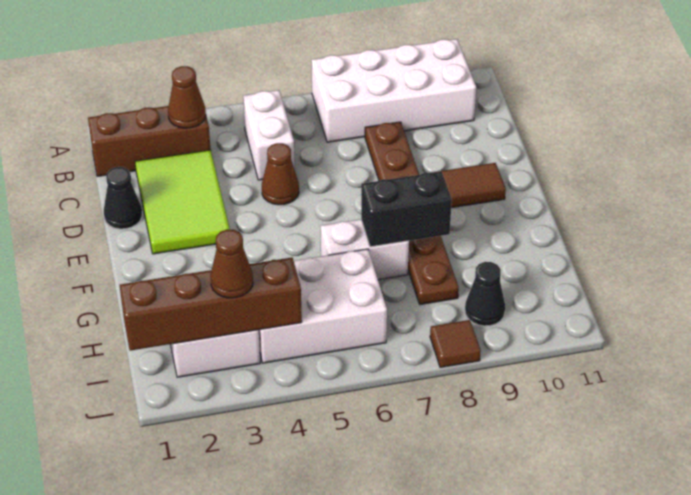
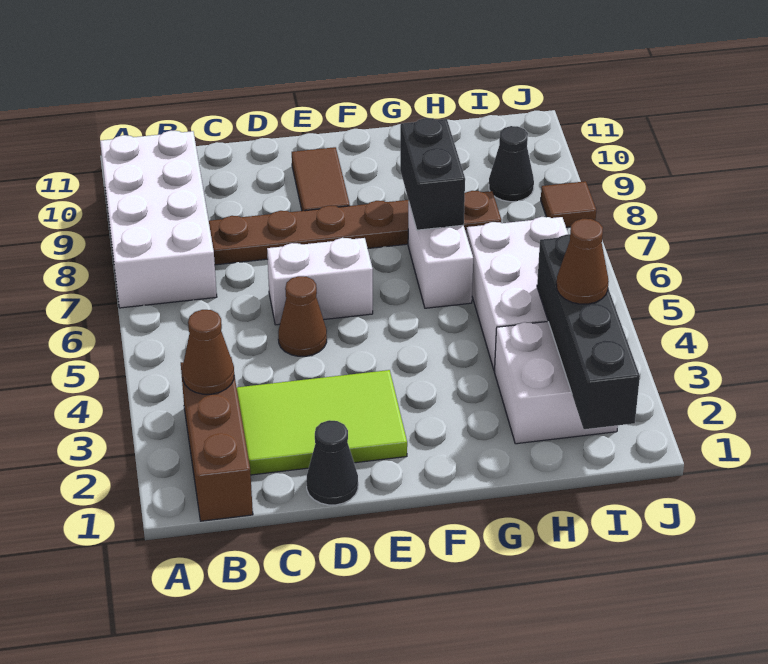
white 1x2 brick [243,90,295,180] -> white 1x2 brick moved to [267,238,373,325]
brown 1x4 brick [120,258,302,351] -> black 1x4 brick [537,234,640,429]

